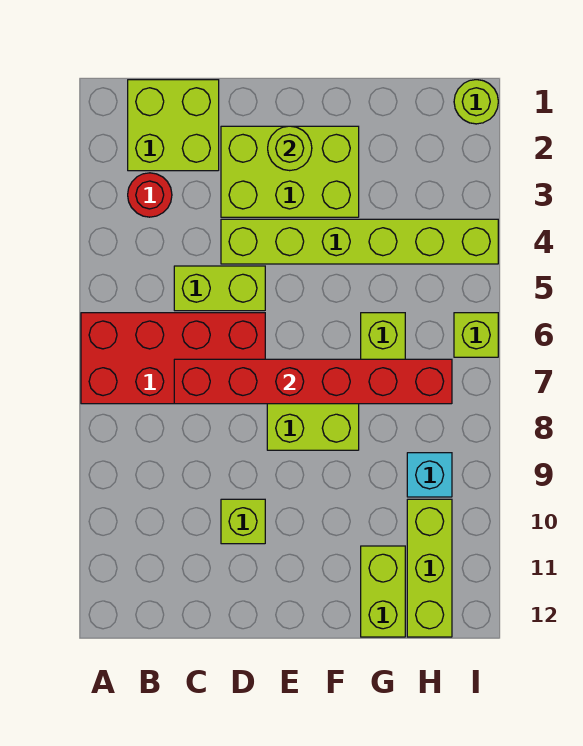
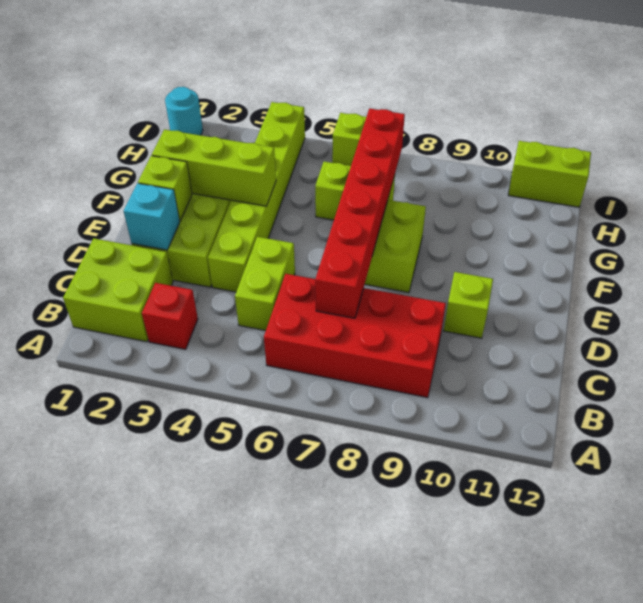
red 2x4 brick [81,313,265,404] -> red 2x4 brick turned to [264,274,446,398]
red 1x1 round brick [128,173,172,217] -> red 1x1 brick [142,283,198,349]
lime 1x1 round brick [268,126,312,171] -> lime 1x1 brick [138,156,192,221]
lime 1x2 brick [361,546,405,637] -> lime 1x2 brick moved to [508,141,591,207]
cyan 1x1 brick [407,453,452,497] -> cyan 1x1 brick moved to [124,183,180,250]
lime 1x3 brick [407,499,452,637] -> lime 1x3 brick moved to [152,129,276,206]
lime 1x1 round brick [454,80,498,124] -> cyan 1x1 round brick [165,87,203,135]

